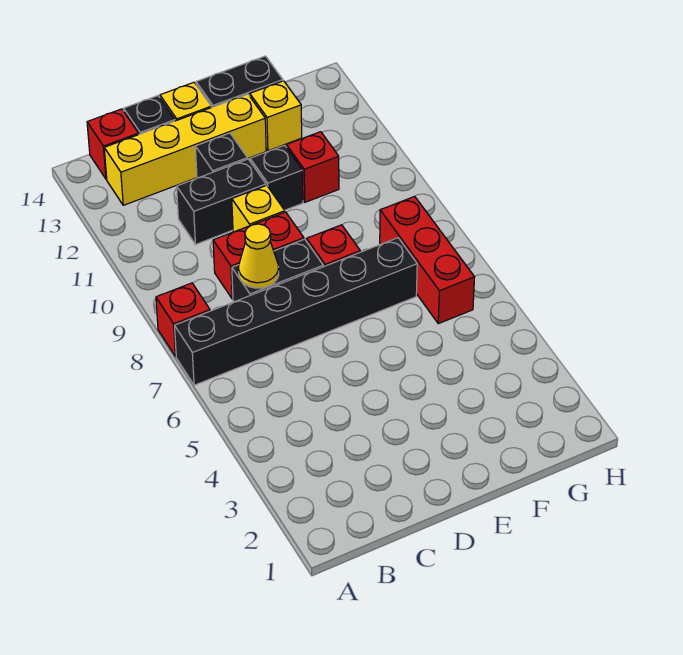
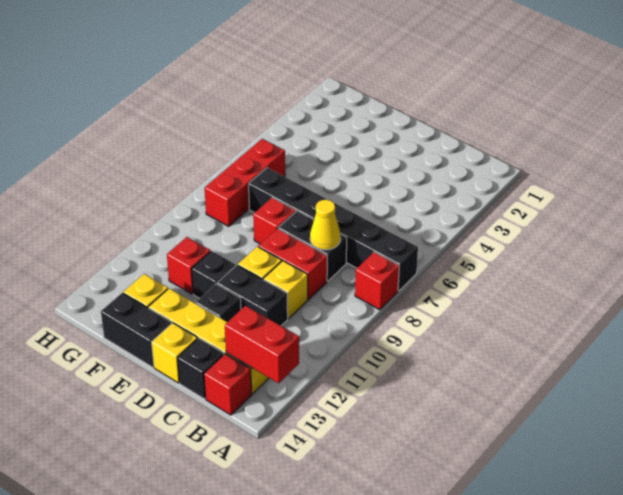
none -> red 1x2 brick [225,306,299,383]
none -> yellow 1x1 brick [263,261,308,319]

